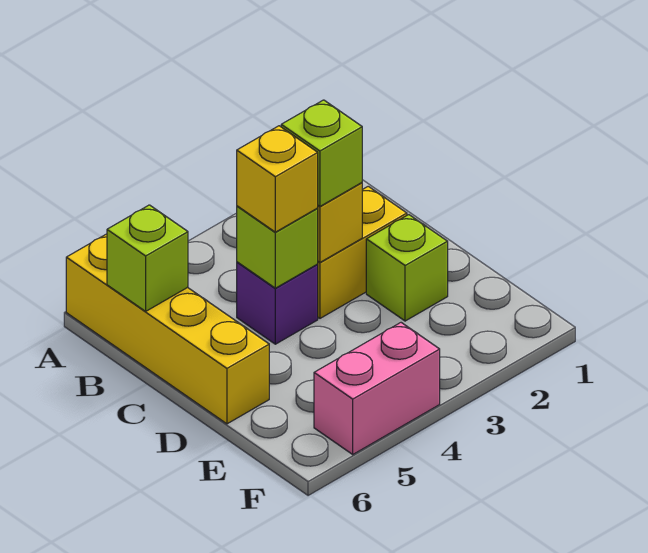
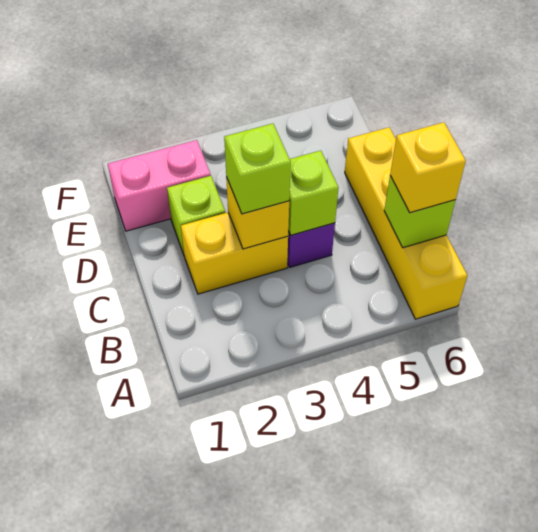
yellow 1x1 brick [237,126,318,232] -> yellow 1x1 brick moved to [390,122,466,213]
pink 1x2 brick [314,323,440,454] -> pink 1x2 brick moved to [108,140,211,231]

